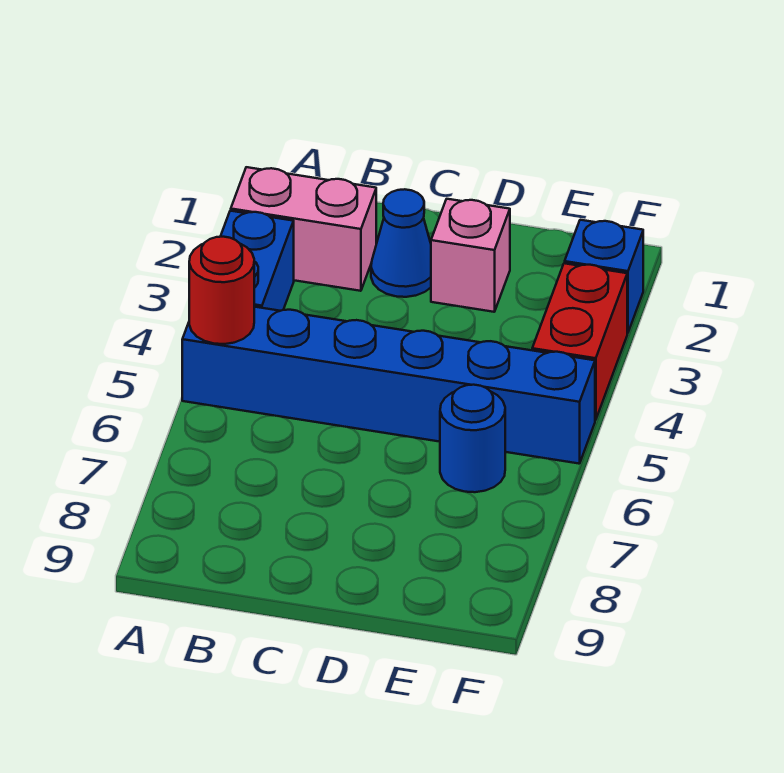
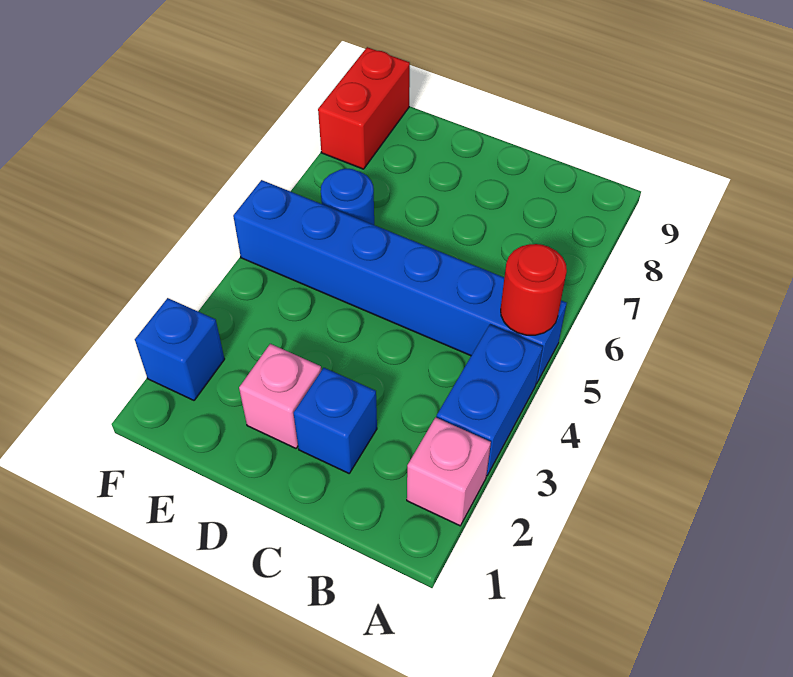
pink 1x2 brick [231,167,376,291] -> pink 1x1 brick [407,417,491,526]
blue 1x1 cone [371,189,431,297] -> blue 1x1 brick [294,368,377,473]
red 1x2 brick [532,263,627,420] -> red 1x2 brick moved to [318,47,410,169]

